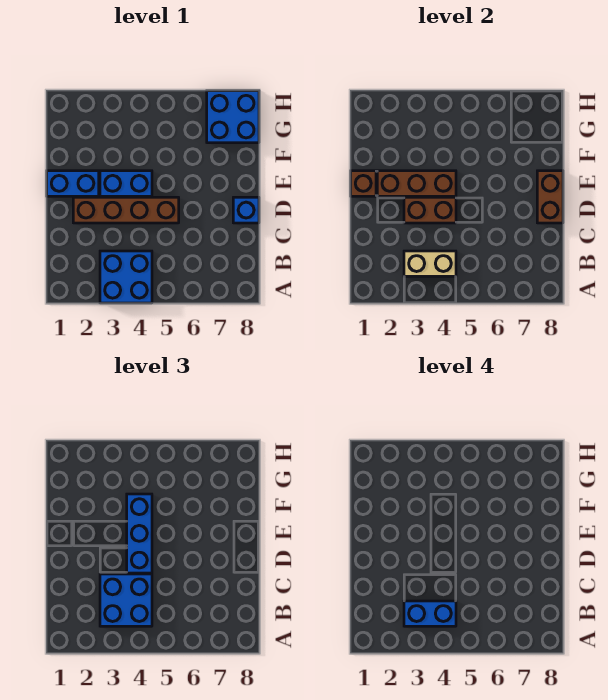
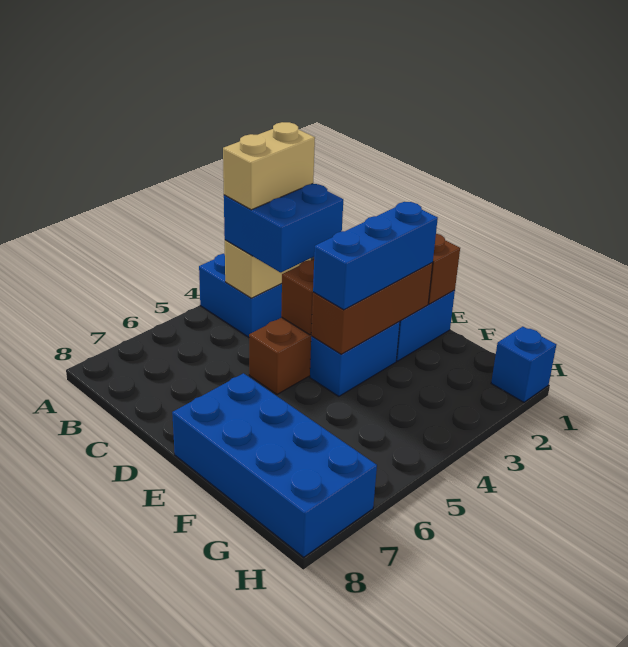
blue 1x2 brick [404,601,456,626] -> tan 1x2 brick [223,122,315,210]
blue 1x3 brick [127,494,152,573] -> blue 1x3 brick turned to [313,202,438,310]
blue 1x1 brick [233,197,259,223] -> blue 1x1 brick moved to [491,327,556,402]
brown 1x2 brick [537,171,563,223] -> none
blue 2x2 brick [207,91,259,143] -> blue 2x4 brick [172,373,377,557]

